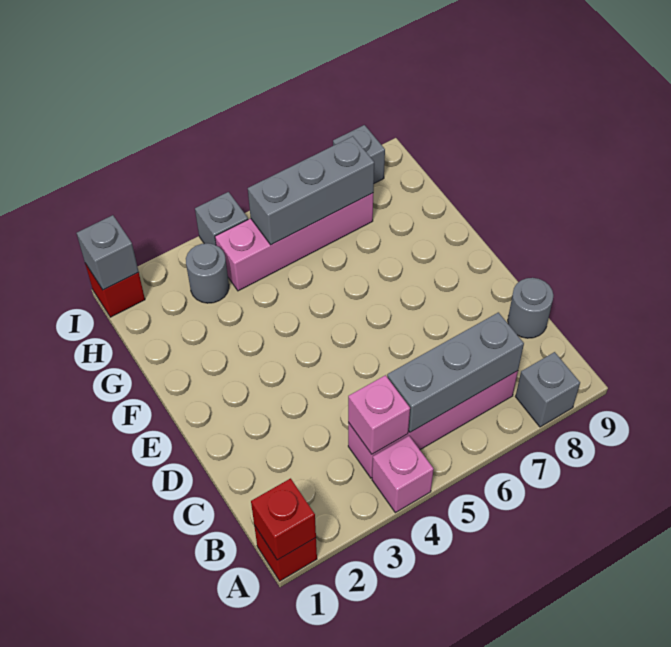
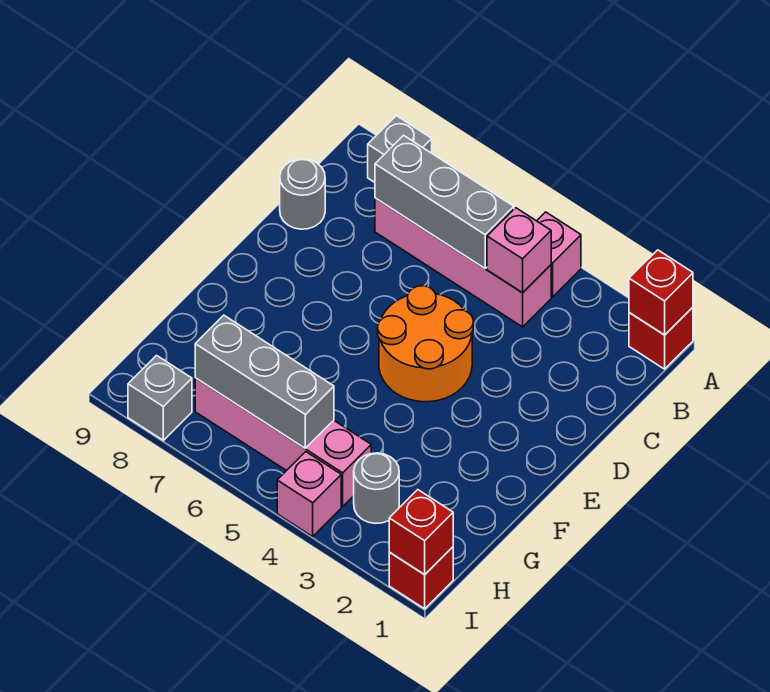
none -> orange 2x2 round brick [378,286,473,402]
grey 1x1 brick [77,215,139,290] -> red 1x1 brick [389,490,453,575]
grey 1x1 brick [195,192,248,245] -> pink 1x1 brick [277,452,341,536]

